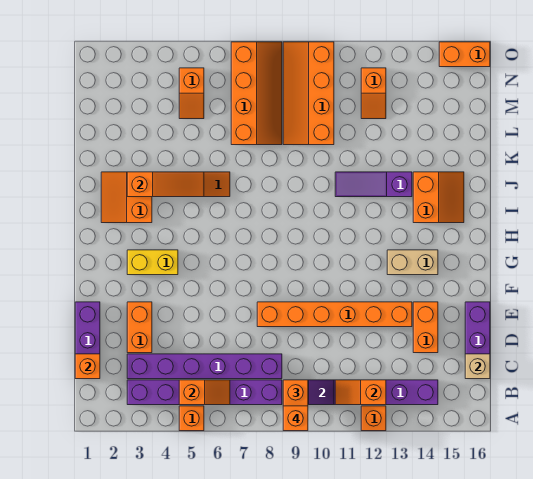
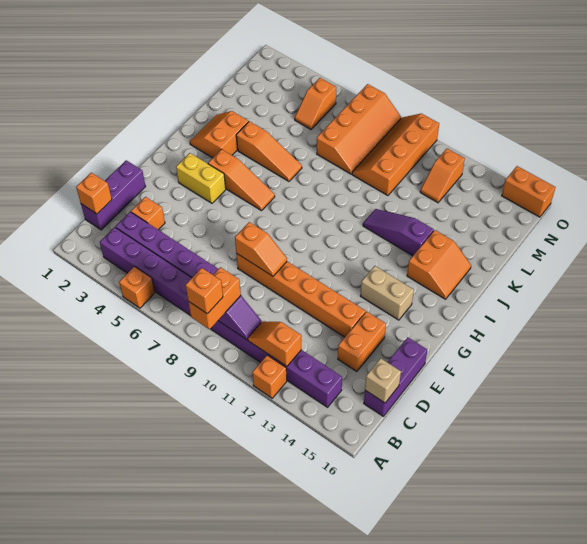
orange 1x2 slope [179,380,230,405] -> orange 1x2 slope moved to [235,222,287,276]
orange 1x2 brick [127,302,152,353] -> orange 1x1 brick [131,197,165,230]
orange 1x3 slope [127,172,204,197] -> orange 1x3 slope moved to [208,149,275,211]

